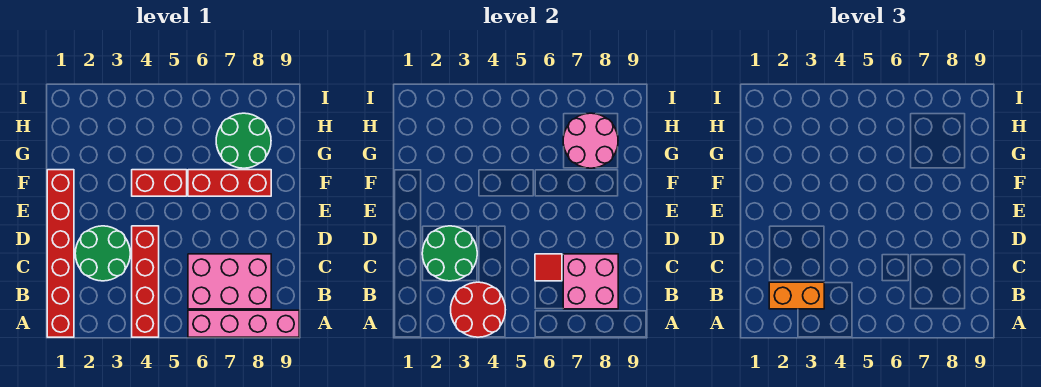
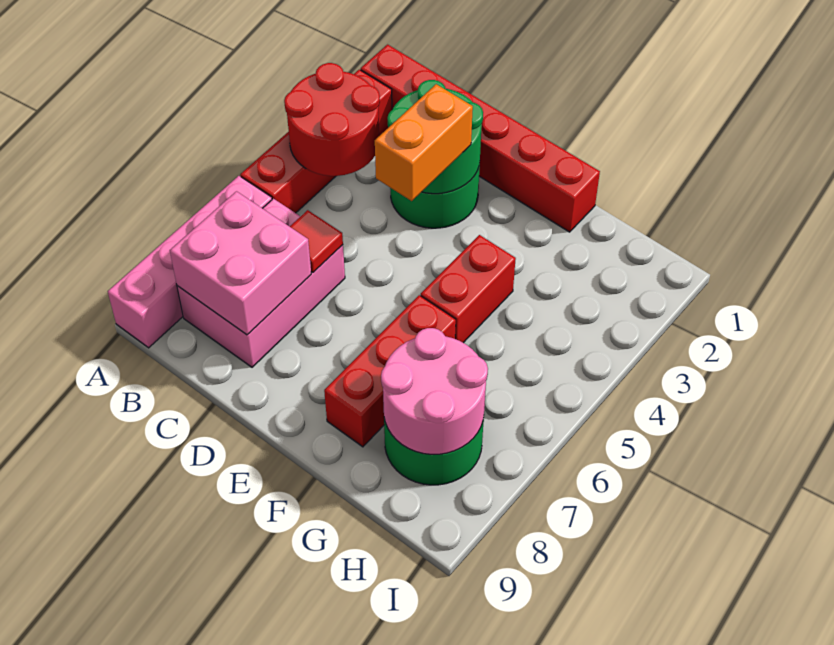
red 1x4 brick [132,226,159,337] -> red 1x4 brick turned to [240,70,392,213]
orange 1x2 brick [769,282,824,309] -> orange 1x2 brick moved to [375,84,473,201]

